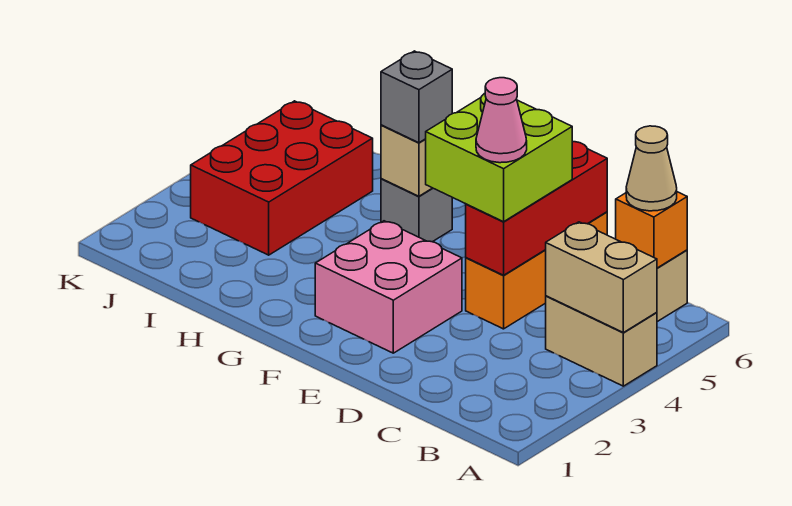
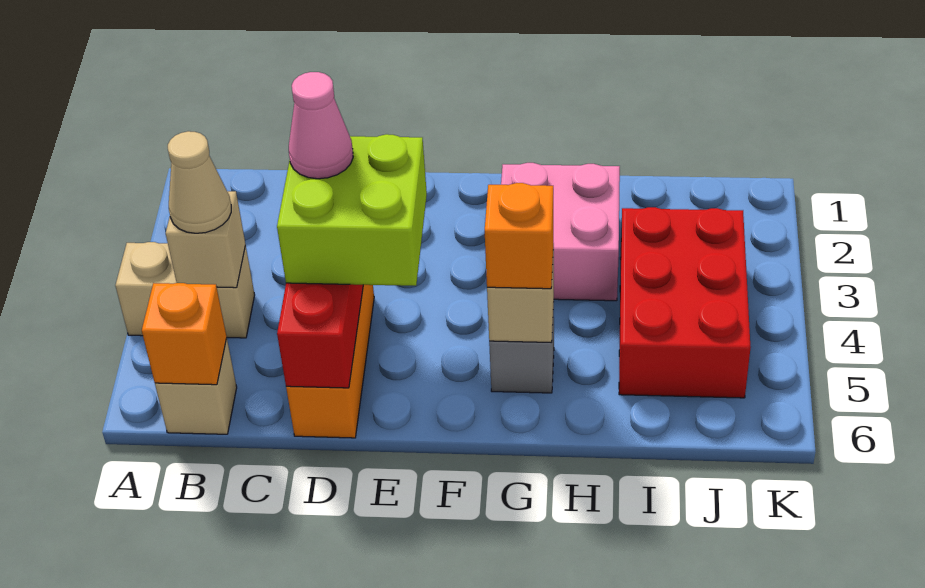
tan 1x2 brick [546,222,657,333] -> tan 1x1 brick [166,191,246,288]
tan 1x1 cone [626,126,677,211] -> tan 1x1 cone moved to [168,131,231,233]
pink 2x2 brick [315,221,462,353] -> pink 2x2 brick moved to [501,163,620,301]
grey 1x1 brick [381,51,452,143] -> orange 1x1 brick [485,183,553,289]

